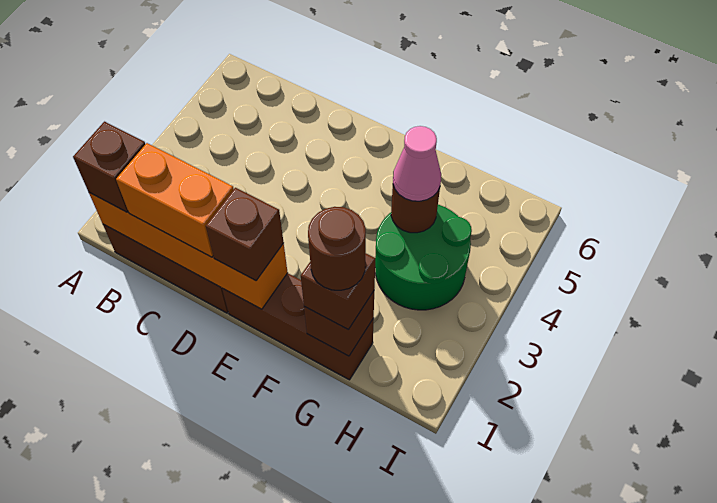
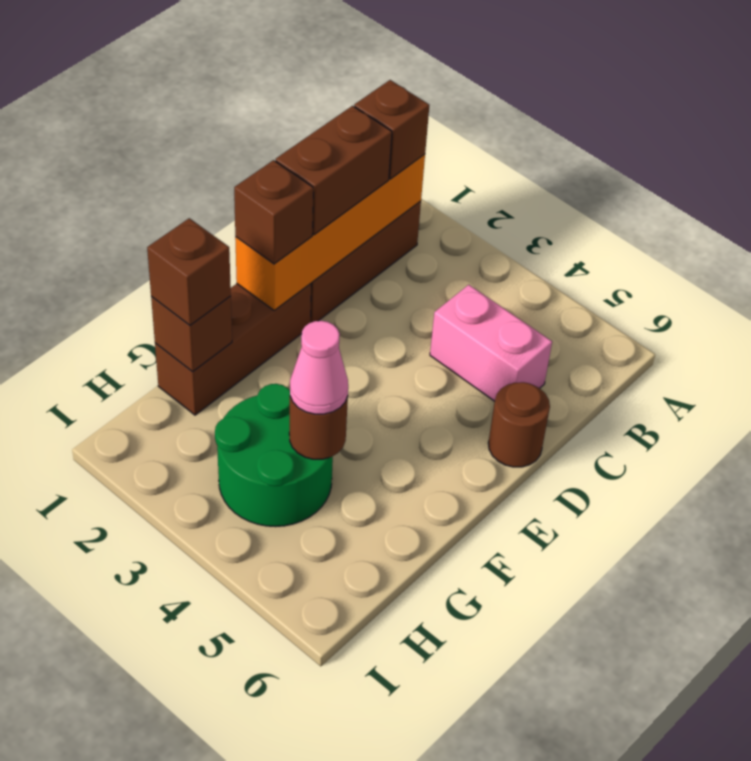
orange 1x2 brick [116,143,234,257] -> brown 1x2 brick [276,106,392,235]
none -> pink 1x2 brick [430,285,552,401]
brown 1x1 round brick [308,207,366,290] -> brown 1x1 round brick moved to [488,382,550,467]

